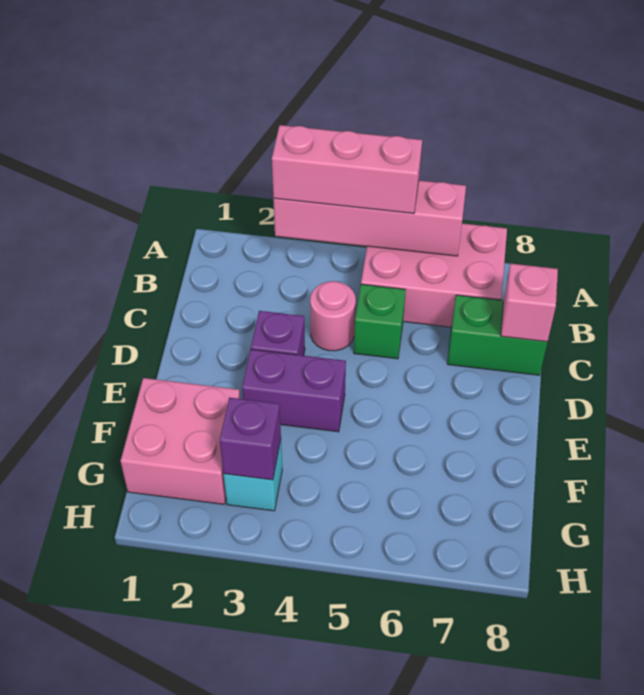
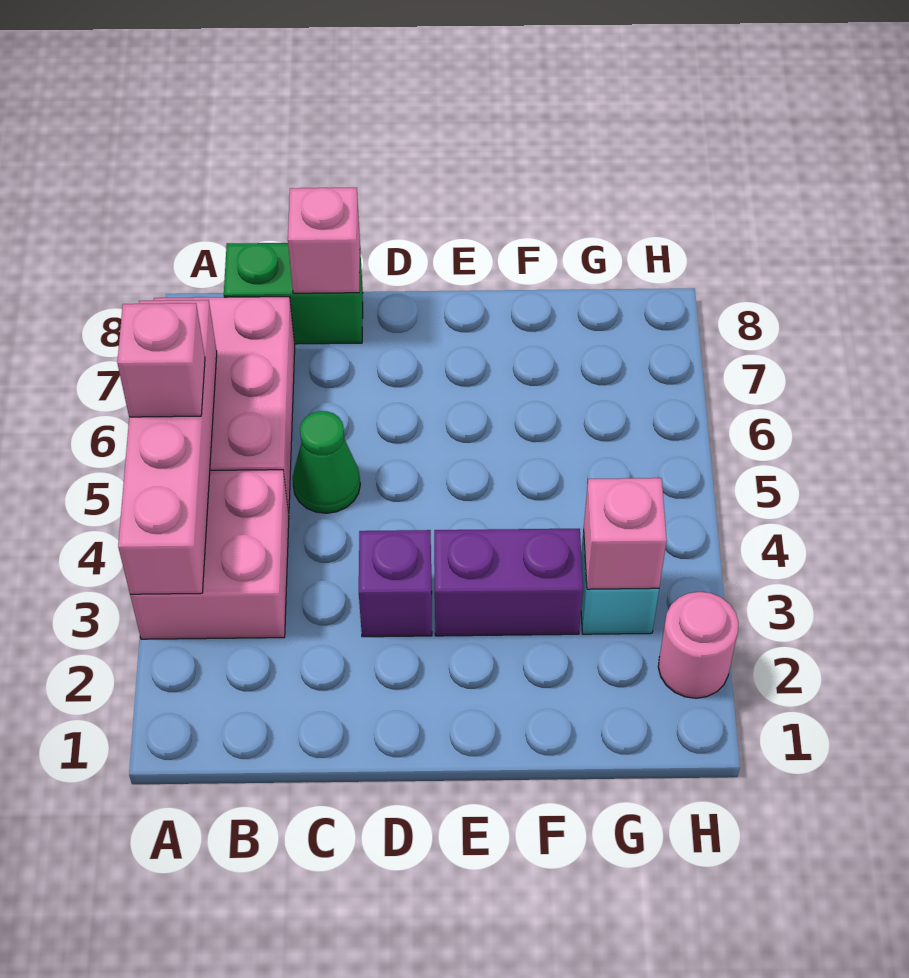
pink 1x3 brick [272,125,422,213] -> pink 1x1 brick [117,303,205,417]
pink 1x1 round brick [310,281,356,351] -> pink 1x1 round brick moved to [658,592,739,698]
green 1x1 brick [354,284,406,359] -> green 1x1 cone [293,411,360,513]
green 1x2 brick [447,295,547,375] -> green 1x2 brick turned to [224,243,363,344]
purple 1x2 brick [242,350,346,432] -> purple 1x2 brick turned to [434,529,583,636]
pink 2x2 brick [121,378,240,504] -> pink 2x2 brick moved to [130,470,289,639]
purple 1x1 brick [220,398,281,480] -> pink 1x1 brick [584,478,667,589]

